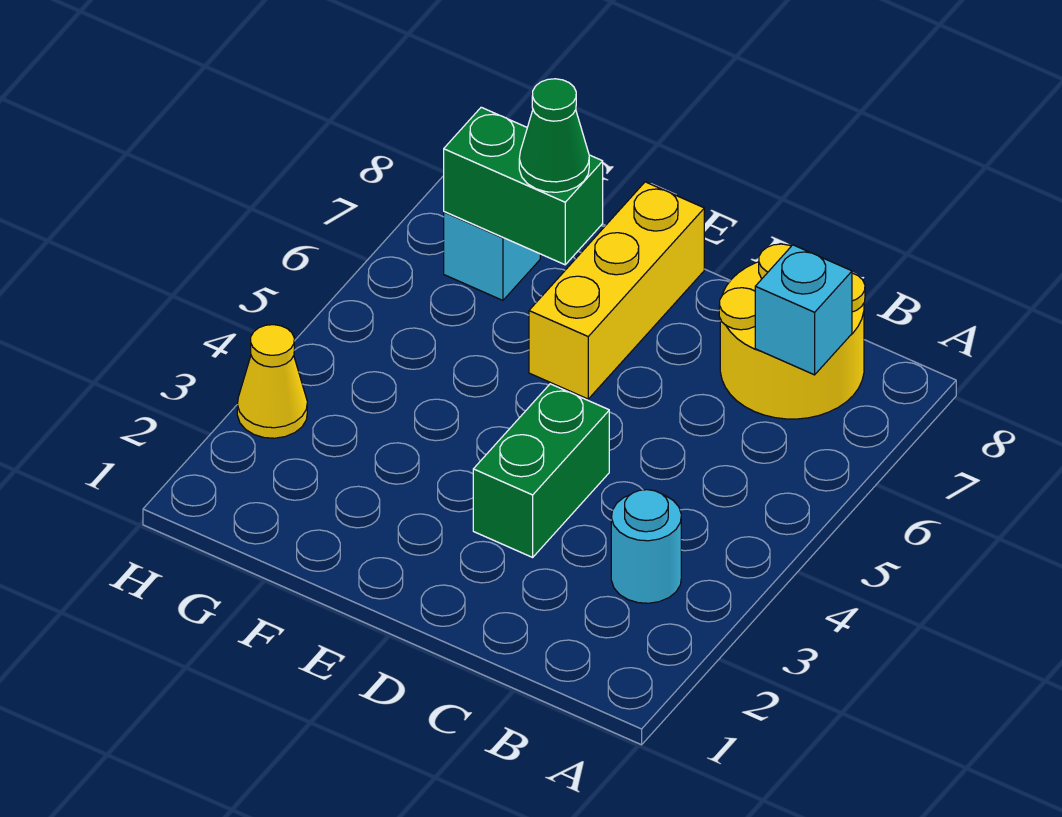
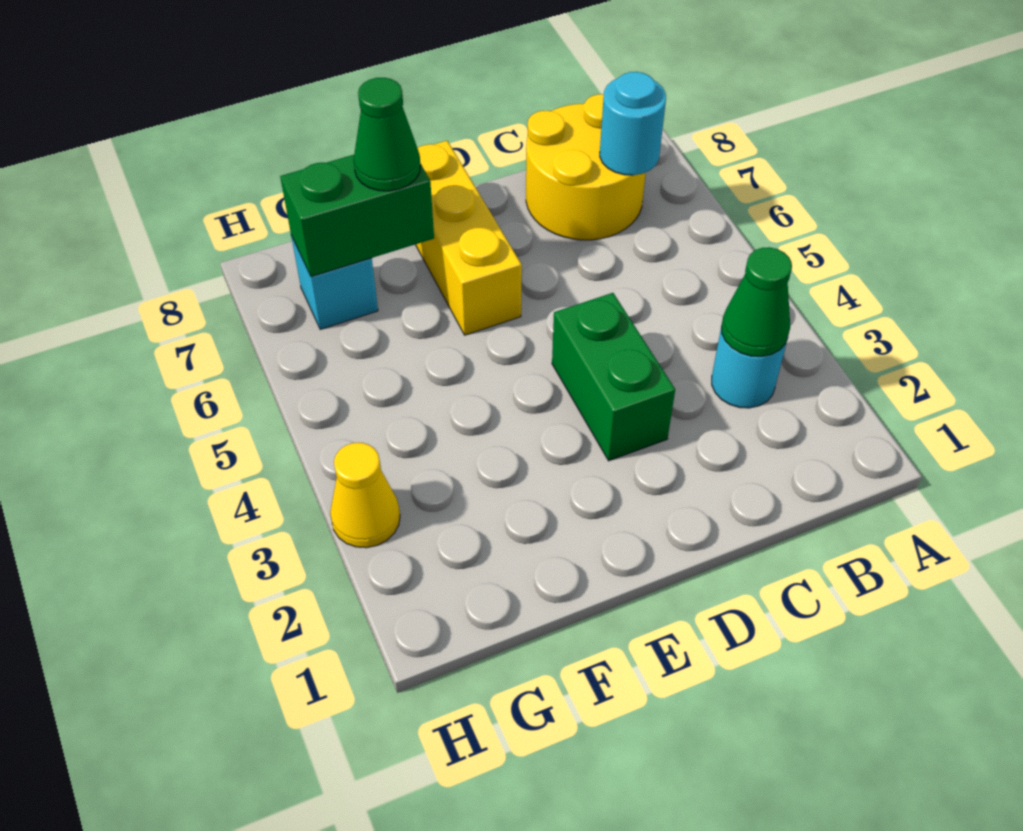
none -> green 1x1 cone [721,247,792,357]
cyan 1x1 brick [755,245,852,375] -> cyan 1x1 round brick [600,72,666,175]

